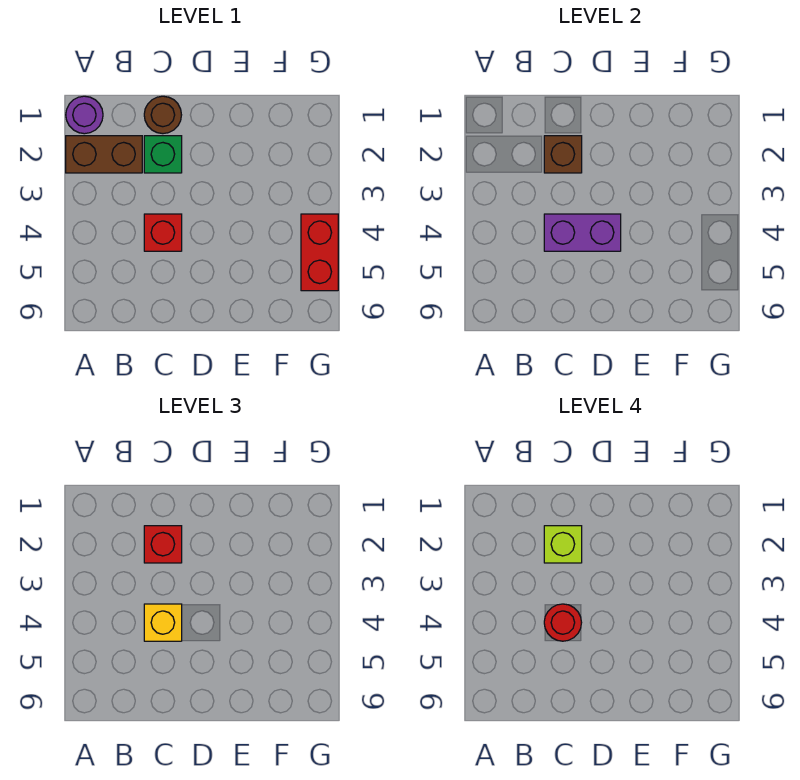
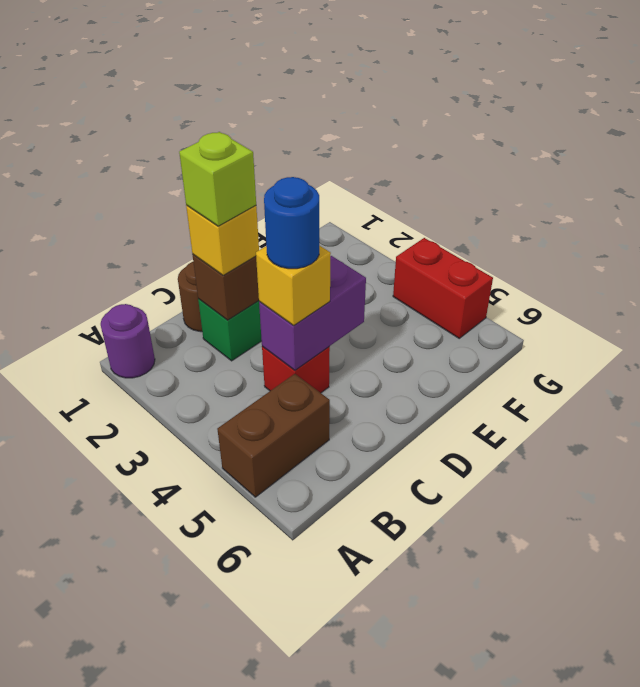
brown 1x2 brick [66,136,142,173] -> brown 1x2 brick moved to [217,374,330,497]
red 1x1 brick [144,526,182,563] -> yellow 1x1 brick [186,205,259,275]
red 1x1 round brick [544,604,582,641] -> blue 1x1 round brick [264,177,319,269]

